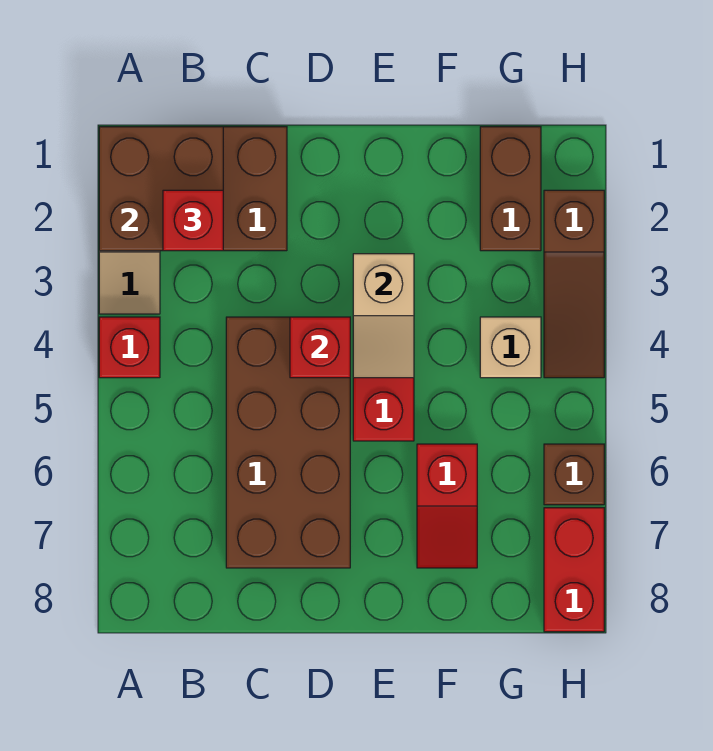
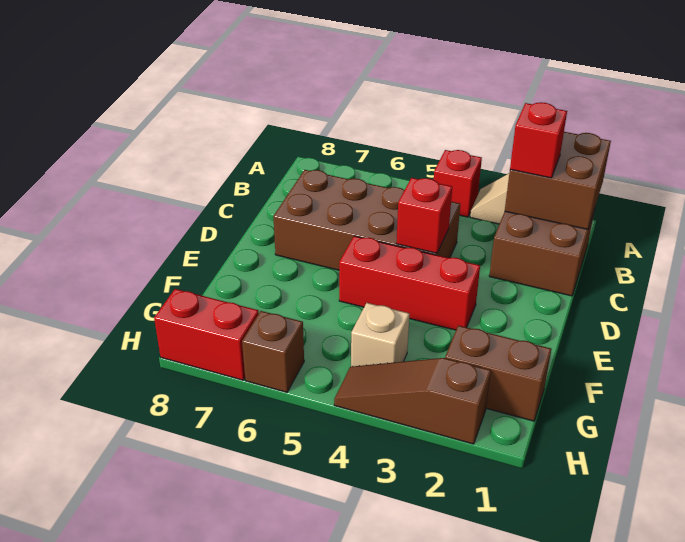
tan 1x2 slope [353,254,414,378] -> none
red 1x2 slope [417,444,477,568] -> none

